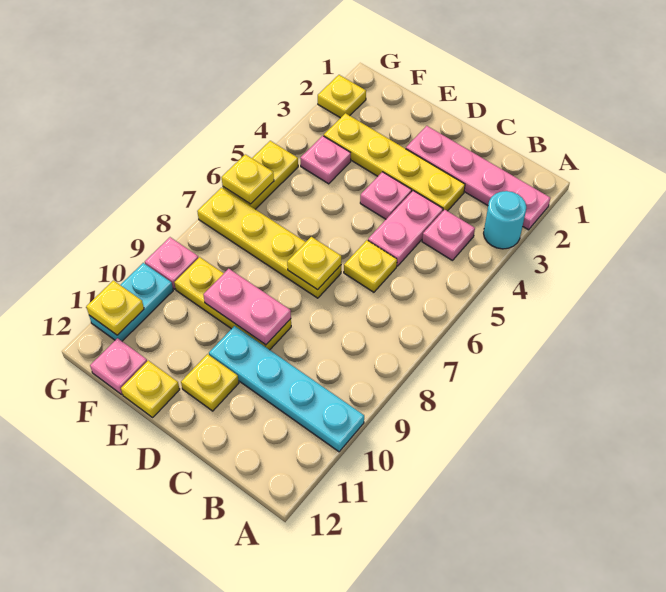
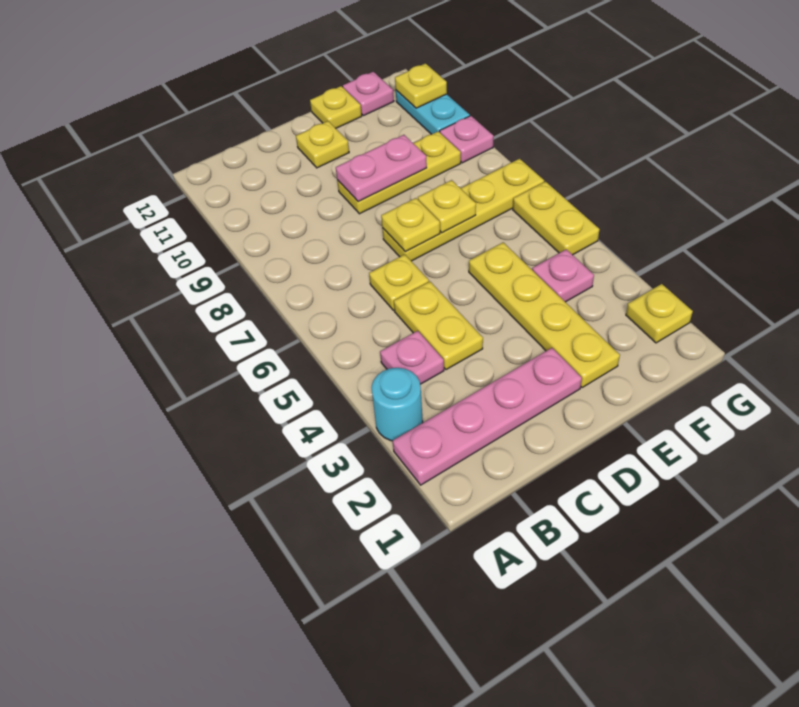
cyan 1x4 plate [209,326,364,452] -> none
yellow 1x4 plate [324,113,465,211] -> yellow 1x4 plate turned to [469,242,620,388]
pink 1x2 plate [368,191,443,266] -> yellow 1x2 plate [394,281,483,370]
pink 1x1 plate [360,172,412,219] -> none
yellow 1x1 plate [222,154,274,204] -> yellow 1x1 plate moved to [418,180,476,233]

